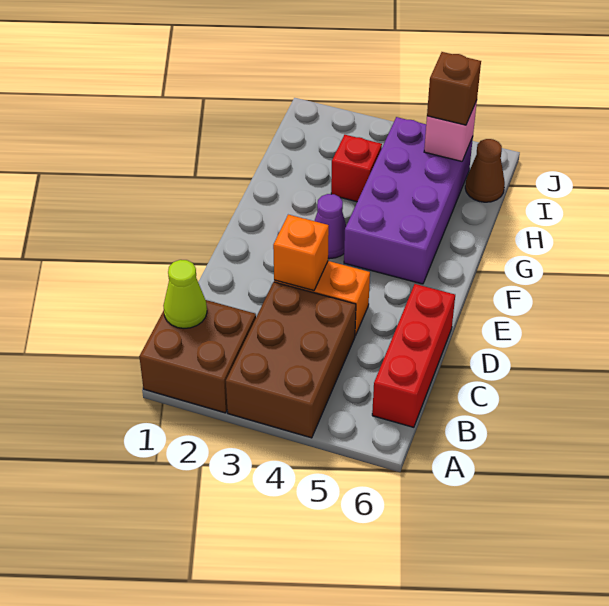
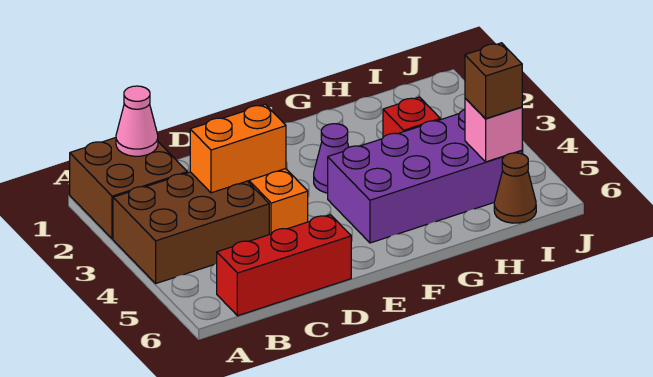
lime 1x1 cone [163,260,207,328] -> pink 1x1 cone [116,86,158,156]
orange 1x1 brick [273,215,329,291] -> orange 1x2 brick [190,104,286,193]

